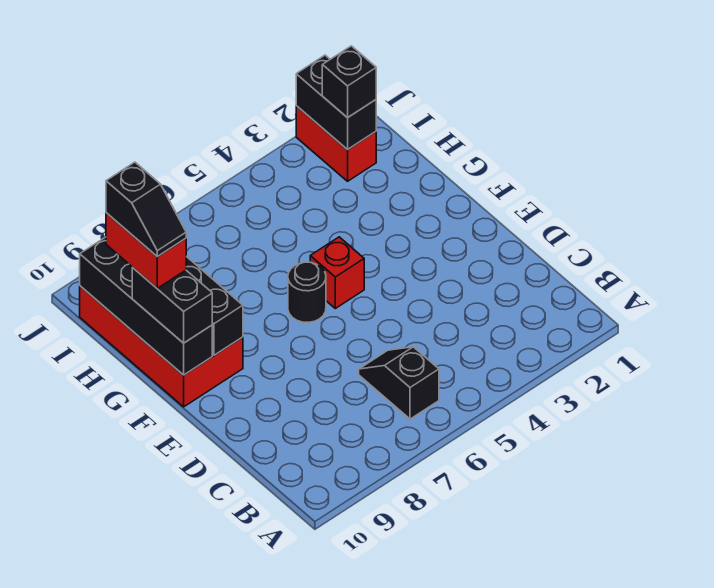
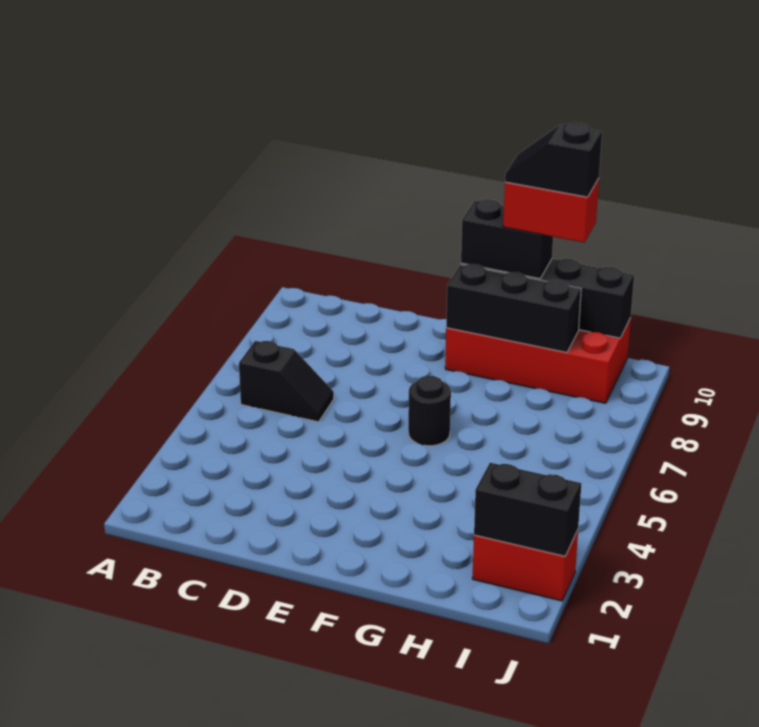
red 1x1 brick [310,237,364,308] -> none
black 1x1 brick [322,46,376,118] -> none

